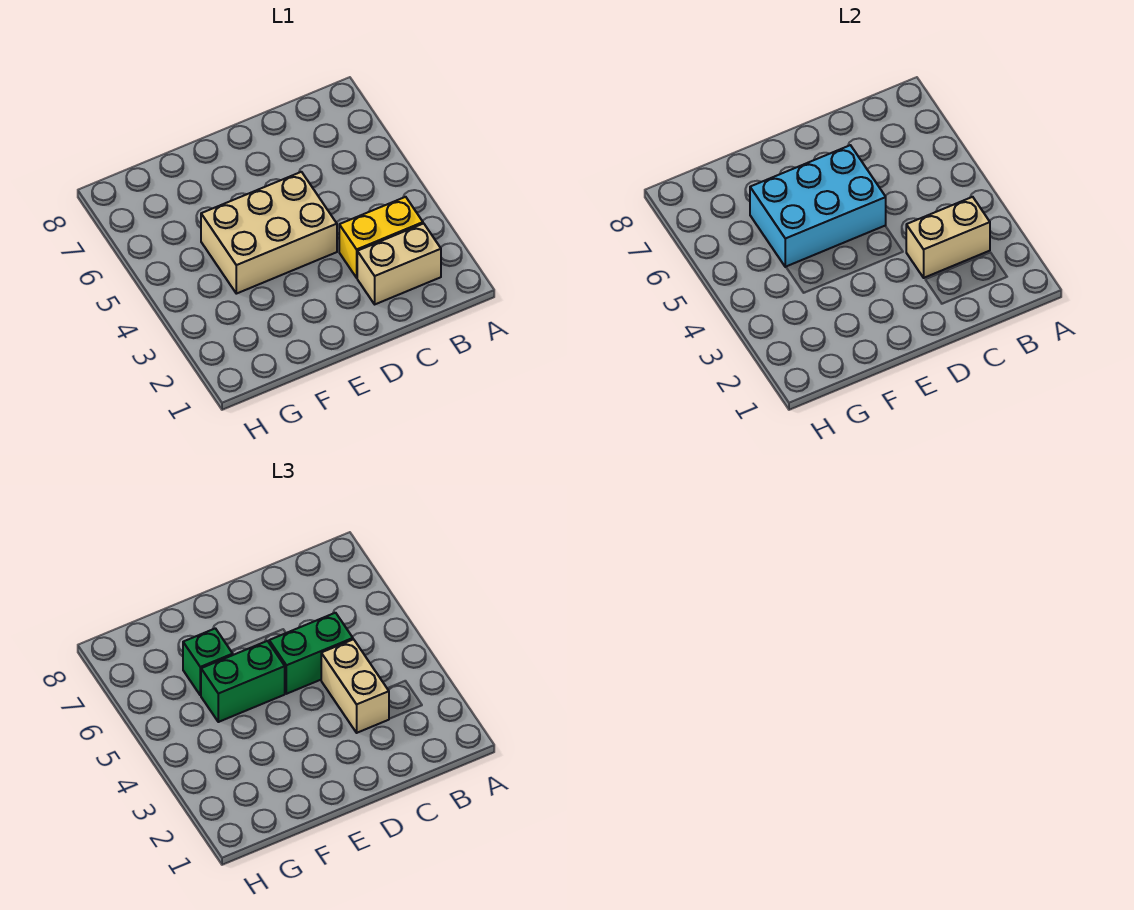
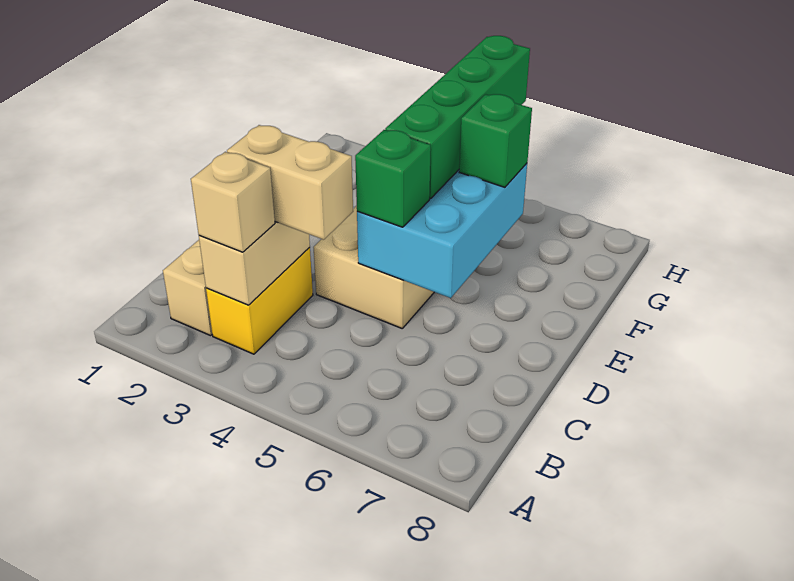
none -> tan 1x1 brick [191,152,275,252]
green 1x2 brick [269,613,353,694] -> green 1x1 brick [355,130,431,227]
green 1x2 brick [201,641,285,722] -> green 1x4 brick [385,36,530,199]

